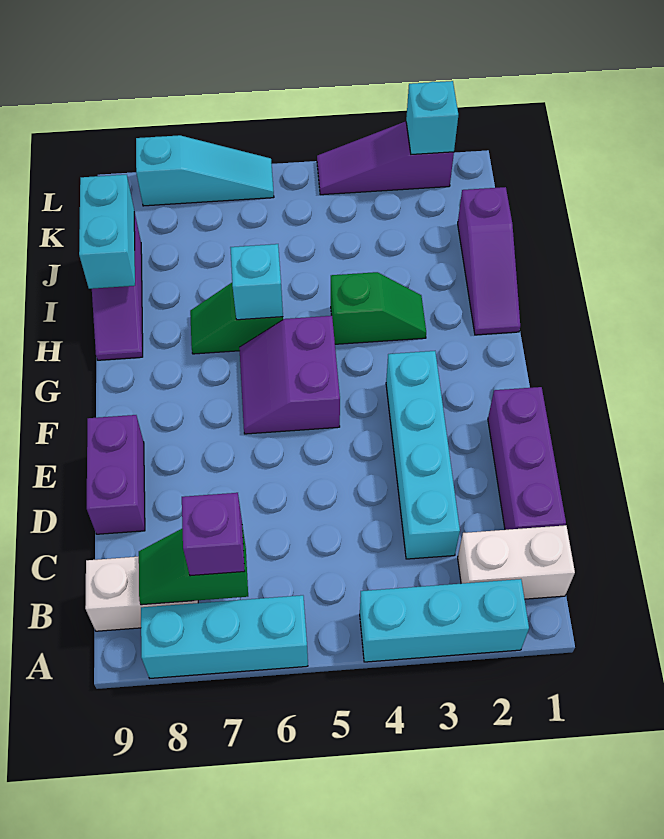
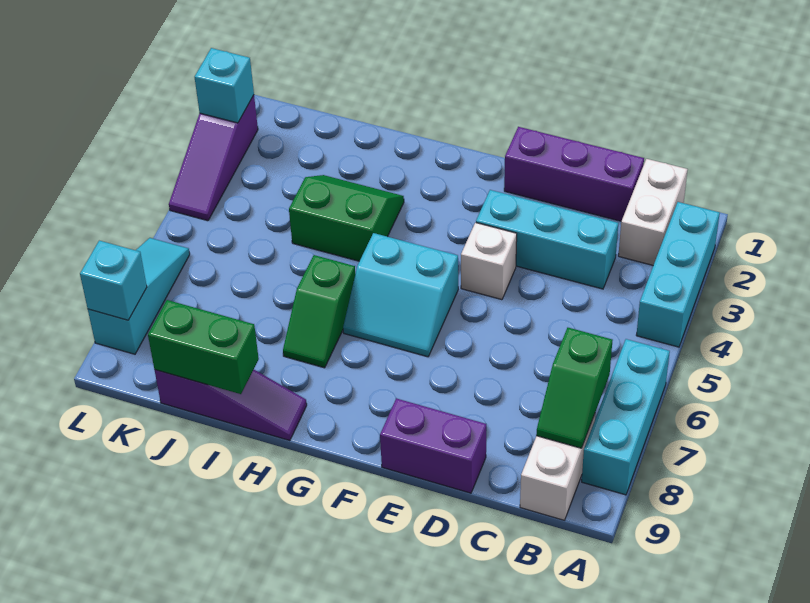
purple 1x1 brick [182,493,245,576] -> none
cyan 1x4 brick [386,351,460,559] -> cyan 1x3 brick [476,190,618,289]
none -> white 1x1 brick [461,223,517,300]
purple 2x2 slope [239,316,340,434] -> cyan 2x2 slope [343,233,458,357]
purple 1x3 slope [458,187,520,335] -> none
green 1x2 slope [331,272,426,344] -> green 2x2 slope [289,175,404,261]
cyan 1x1 brick [230,244,283,320] -> cyan 1x1 brick moved to [80,241,147,320]
cyan 1x2 brick [79,175,135,289] -> green 1x2 brick [148,300,259,394]

